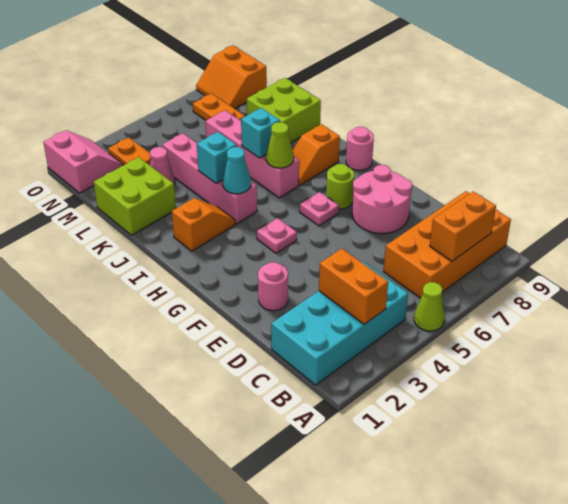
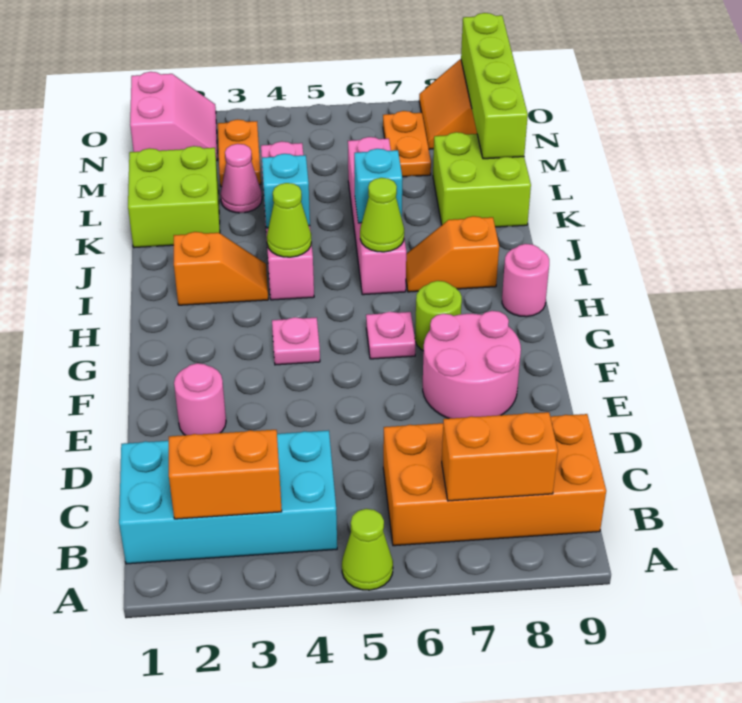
orange 1x2 brick [319,249,388,324] -> orange 1x2 brick turned to [169,430,282,519]
cyan 1x1 cone [223,147,251,194] -> lime 1x1 cone [267,183,311,257]
none -> lime 1x4 brick [461,13,528,159]

